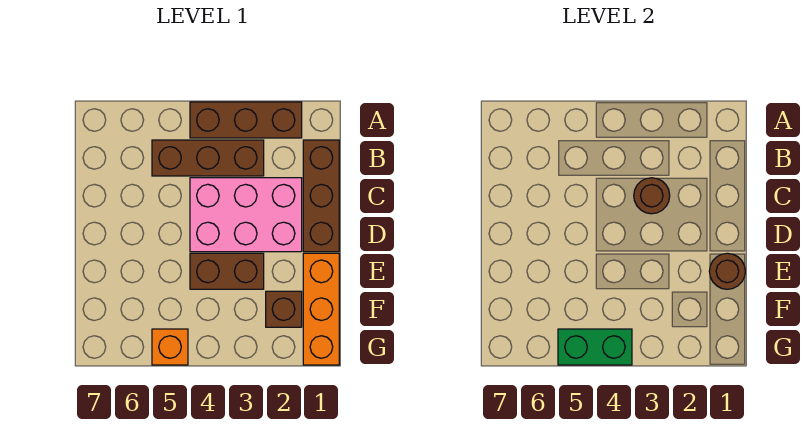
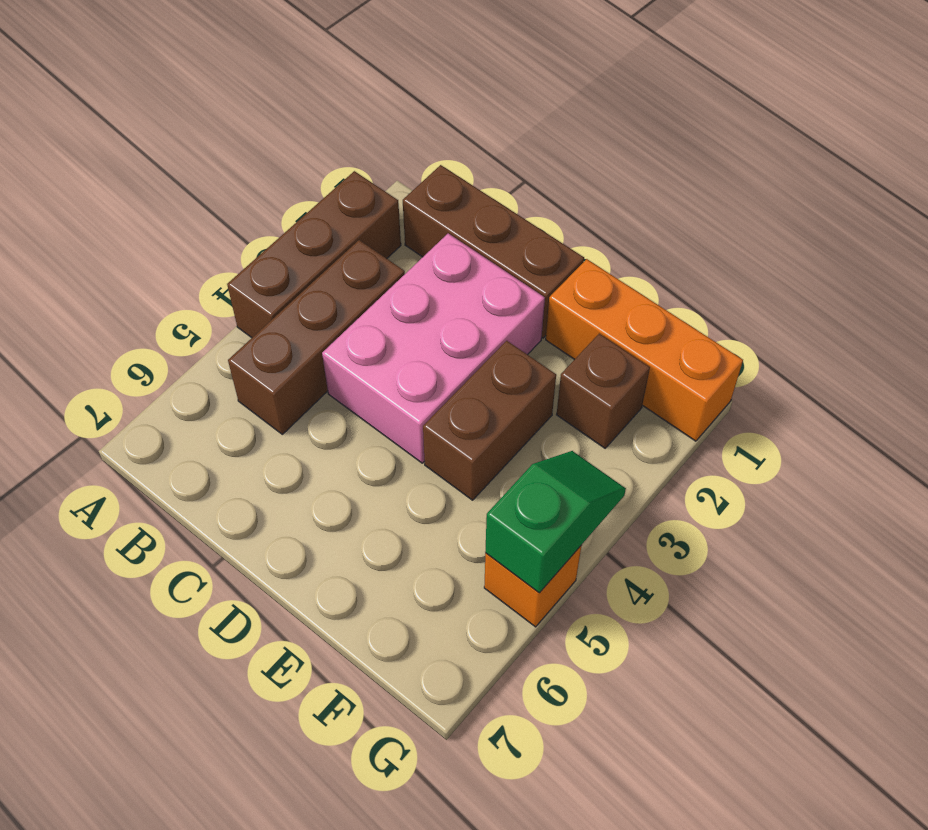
brown 1x1 round brick [634,178,670,214] -> none
brown 1x1 round brick [709,253,745,289] -> none
green 1x2 brick [558,329,632,365] -> green 1x2 slope [485,451,626,593]

